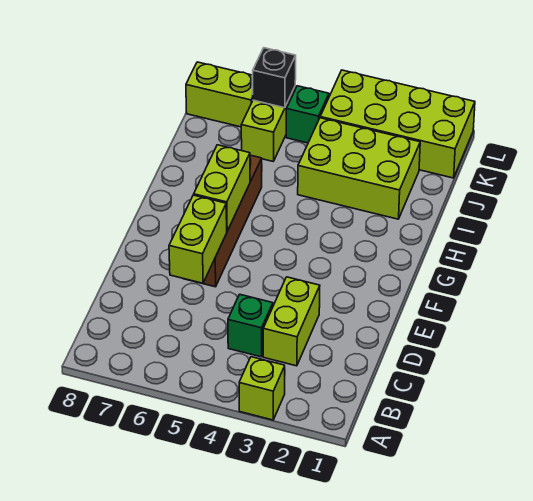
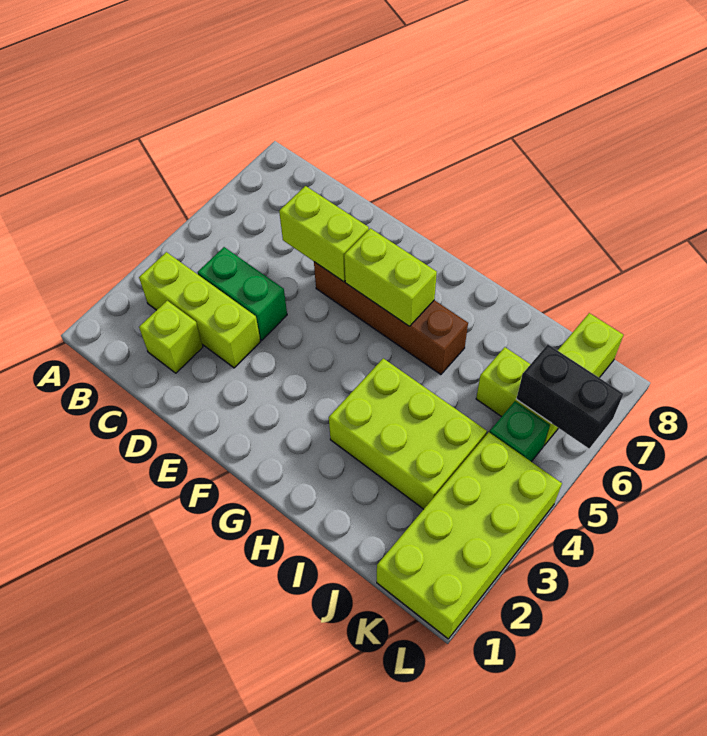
lime 1x1 brick [239,357,285,420] -> lime 1x1 brick moved to [139,301,203,373]
lime 1x2 brick [263,277,320,366] -> lime 1x3 brick [139,252,260,368]
green 1x1 brick [228,294,273,357] -> green 1x2 brick [197,247,287,340]
lime 2x3 brick [298,118,420,219] -> lime 2x3 brick turned to [329,358,487,509]
black 1x1 brick [253,48,296,108] -> black 1x2 brick [516,344,623,448]

